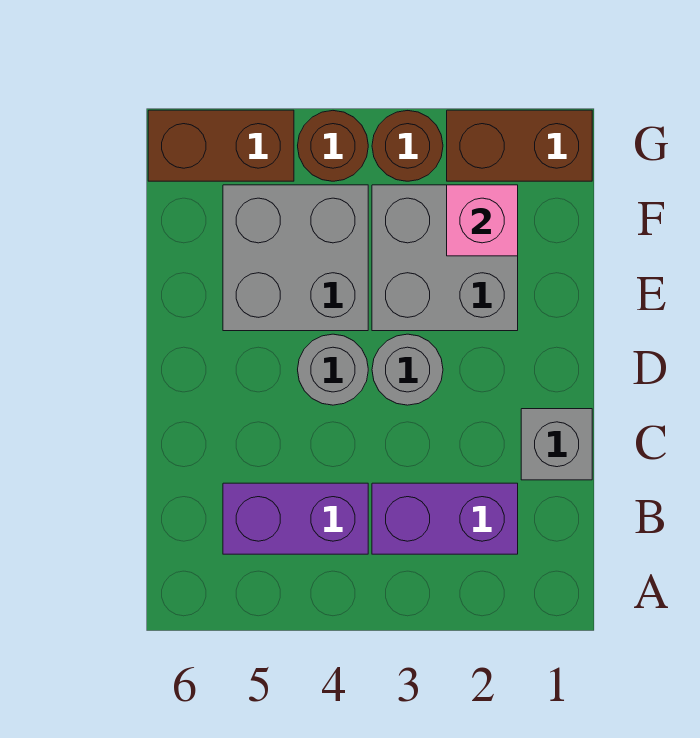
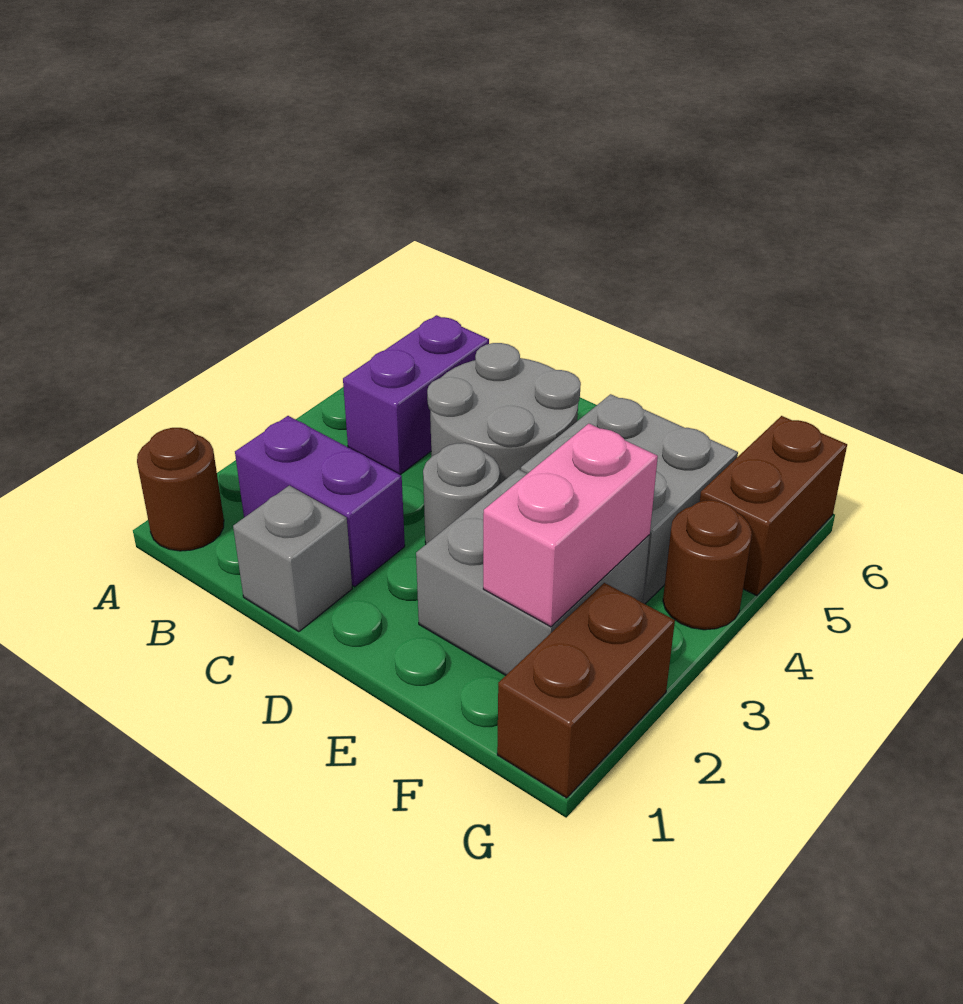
purple 1x2 brick [372,483,518,554] -> purple 1x2 brick turned to [235,416,405,587]
grey 1x1 round brick [298,334,368,405] -> grey 2x2 round brick [427,343,581,484]
pink 1x1 brick [447,185,518,256] -> pink 1x2 brick [483,424,658,627]
brown 1x1 round brick [372,111,443,181] -> brown 1x1 round brick moved to [137,428,224,551]

